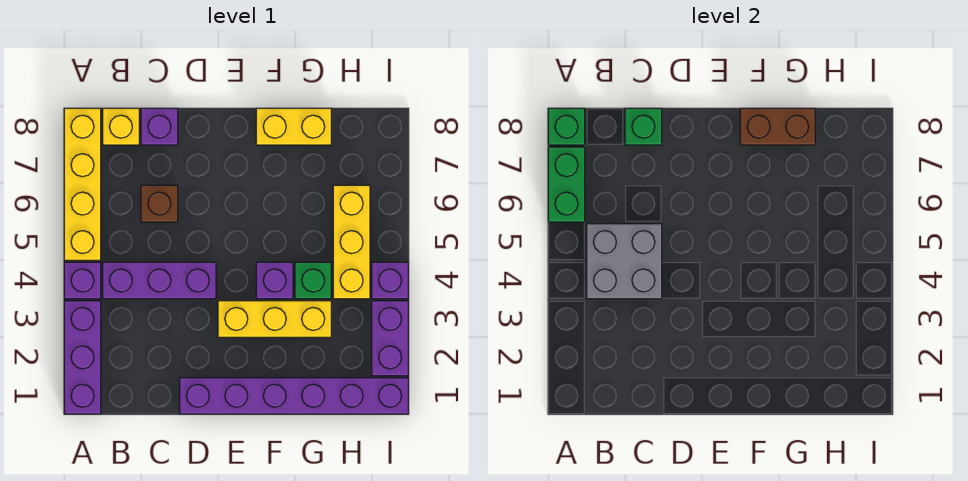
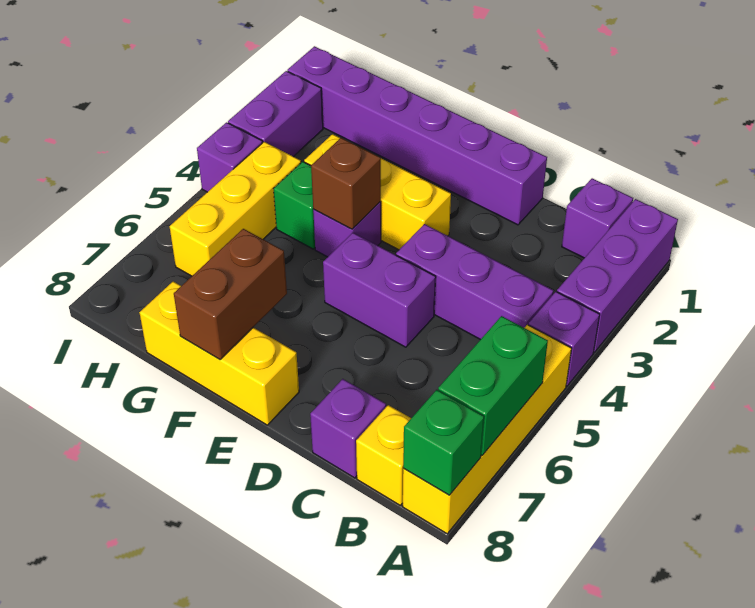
none -> purple 1x1 brick [562,178,633,258]
grey 2x2 brick [587,224,662,299] -> none
brown 1x1 brick [141,185,178,222] -> brown 1x1 brick moved to [311,138,381,229]
green 1x1 brick [625,108,662,145] -> none
none -> purple 1x2 brick [323,233,436,347]
yellow 1x2 brick [256,108,331,145] -> yellow 1x3 brick [139,281,299,425]
brown 1x2 brick [740,108,815,145] -> brown 1x2 brick turned to [174,229,287,359]

